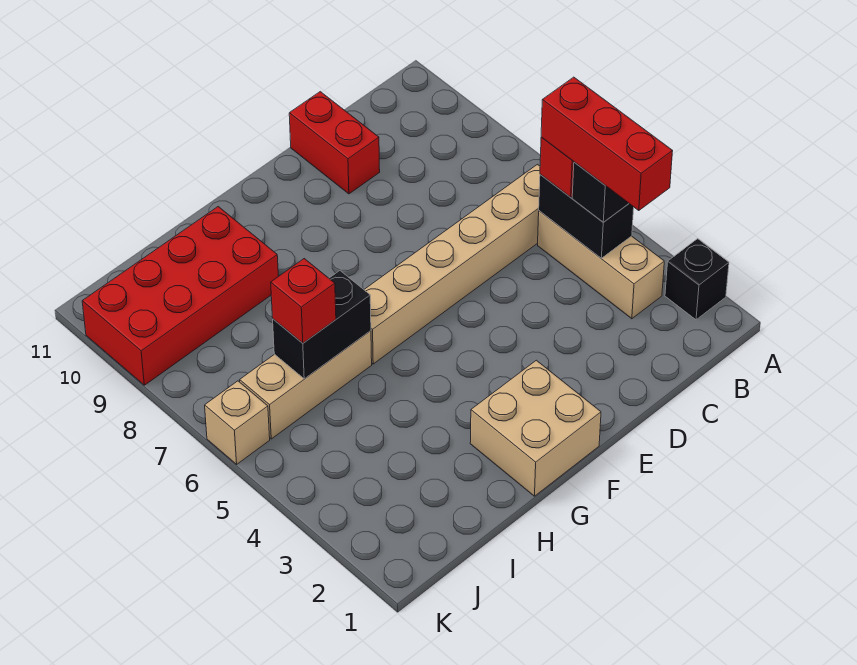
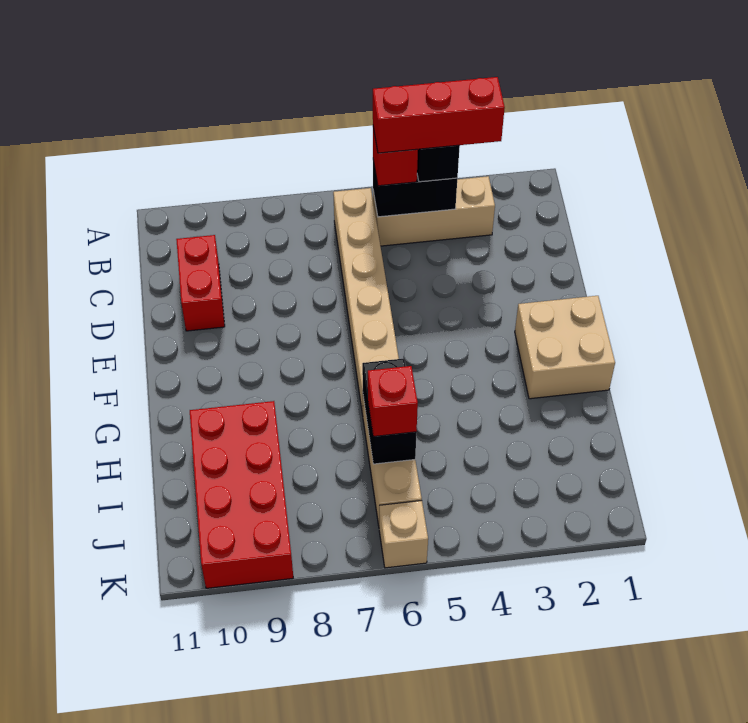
black 1x1 brick [665,239,729,320] -> none
red 1x2 brick [289,92,380,194] -> red 1x2 brick turned to [176,235,225,331]

